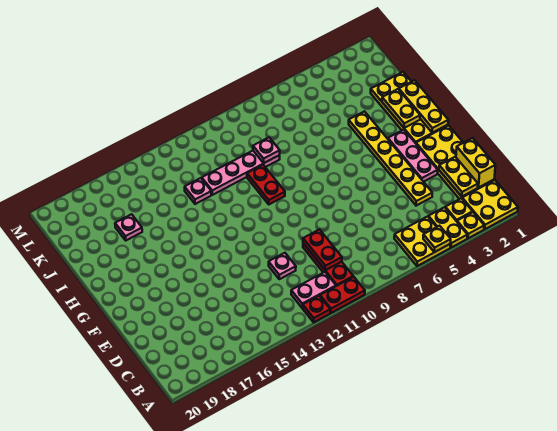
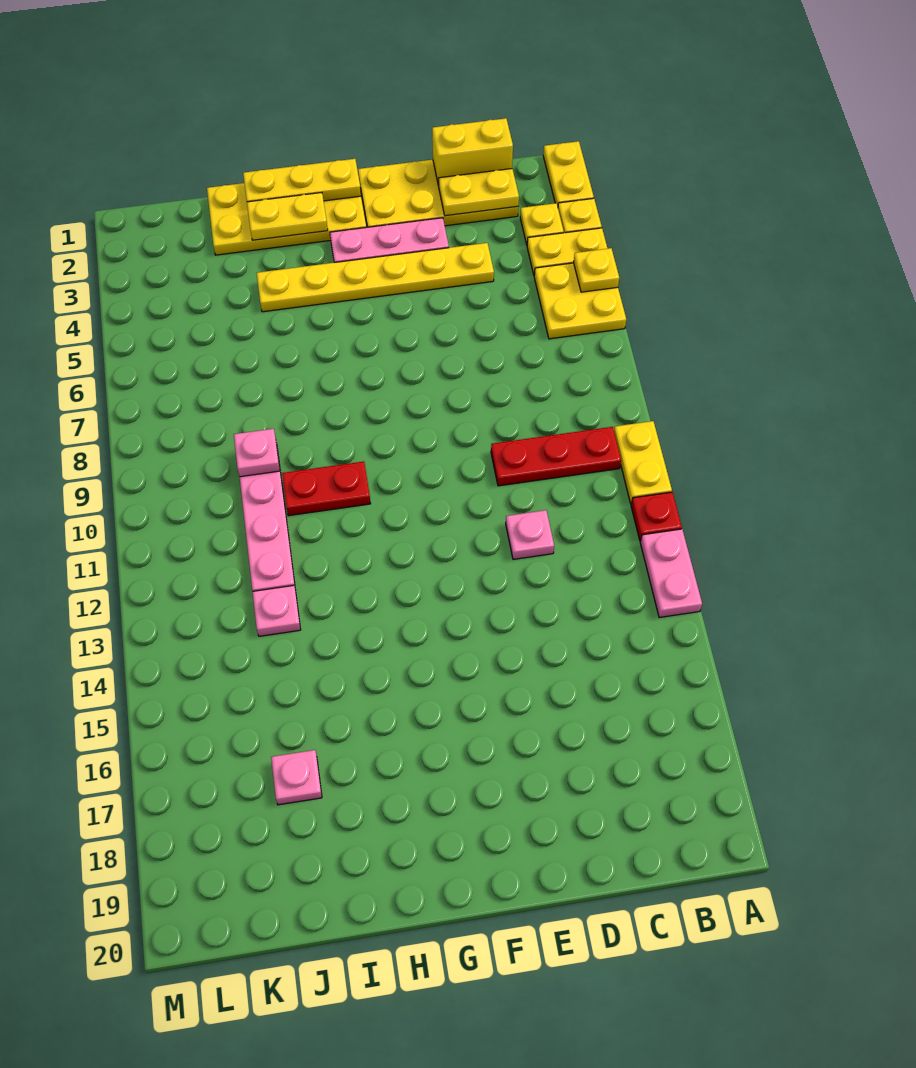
yellow 2x2 plate [462,180,518,229] -> yellow 1x2 plate [543,141,594,206]
red 1x2 plate [320,277,365,313] -> yellow 1x2 plate [614,421,672,504]
pink 1x2 plate [291,272,336,308] -> pink 1x2 plate moved to [640,529,702,618]
red 1x2 plate [303,230,342,270] -> none

